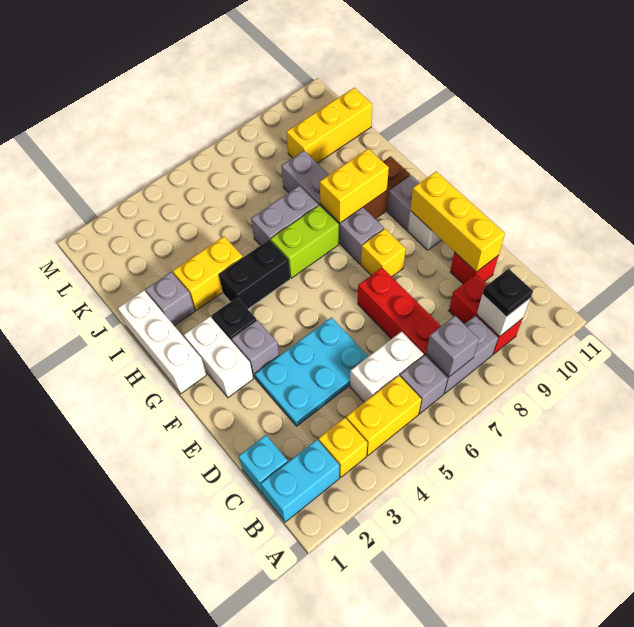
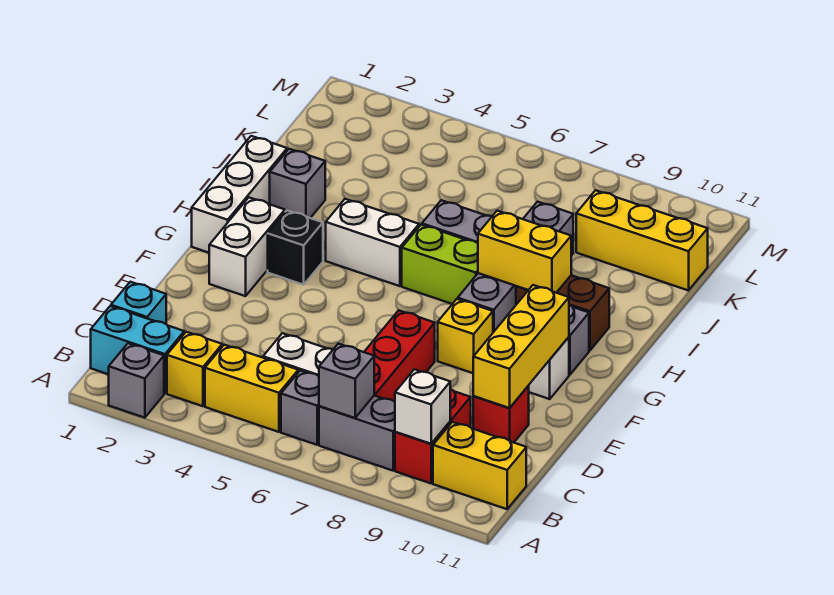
black 1x1 plate [482,269,533,317] -> none
cyan 2x3 plate [255,317,368,426] -> none
grey 1x1 brick [232,320,279,378] -> grey 1x1 brick moved to [109,343,164,418]
black 1x2 brick [219,240,290,309] -> white 1x2 brick [326,199,419,286]
yellow 1x2 brick [173,237,243,310] -> yellow 1x2 brick moved to [433,422,526,509]

